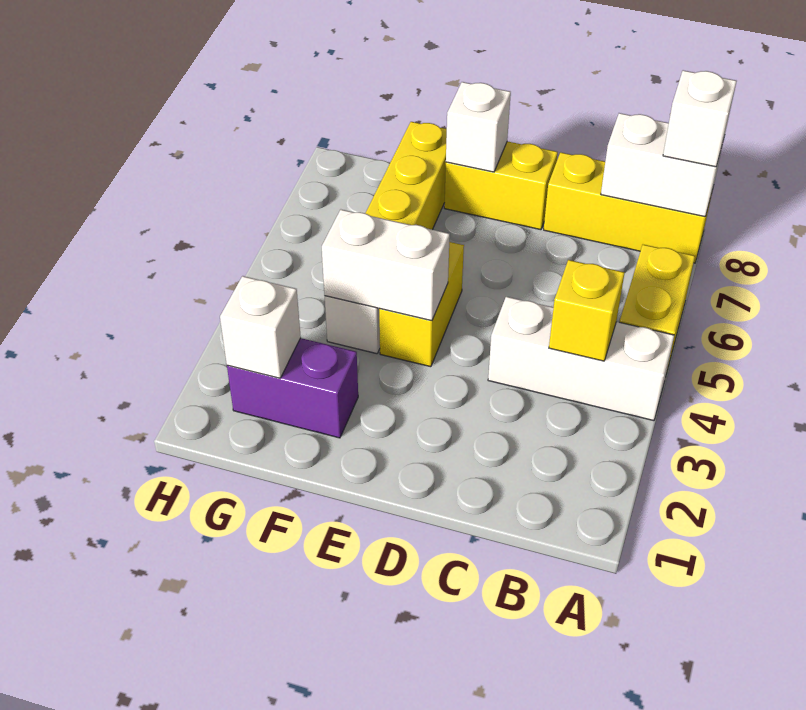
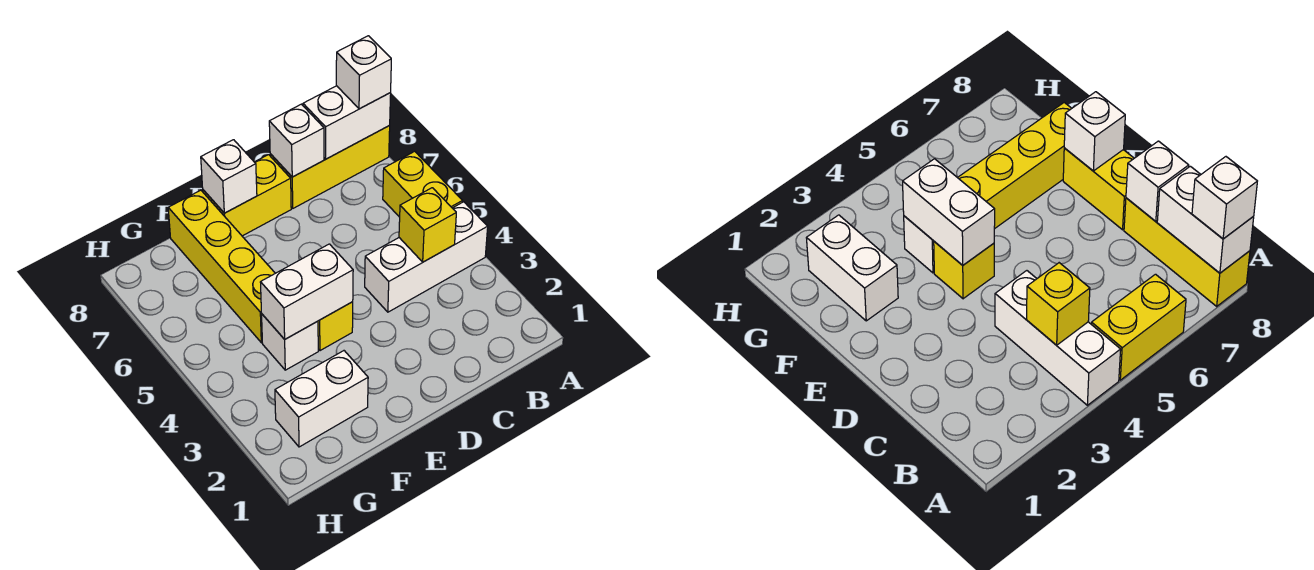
yellow 1x2 brick [379,242,464,367] -> yellow 1x1 brick [318,302,353,351]
purple 1x2 brick [227,338,358,438] -> white 1x2 brick [275,351,368,447]
white 1x1 brick [220,276,301,378] -> white 1x1 brick moved to [269,104,324,177]

